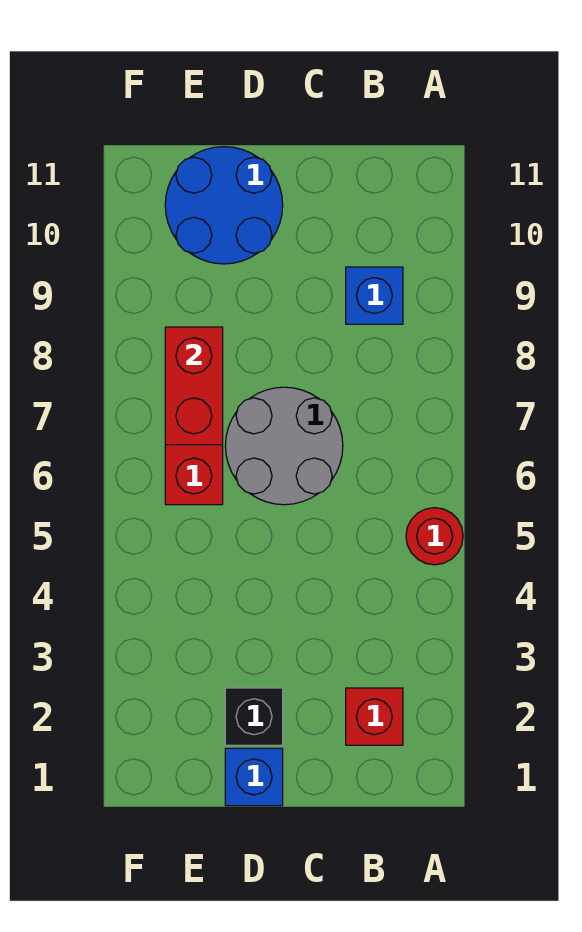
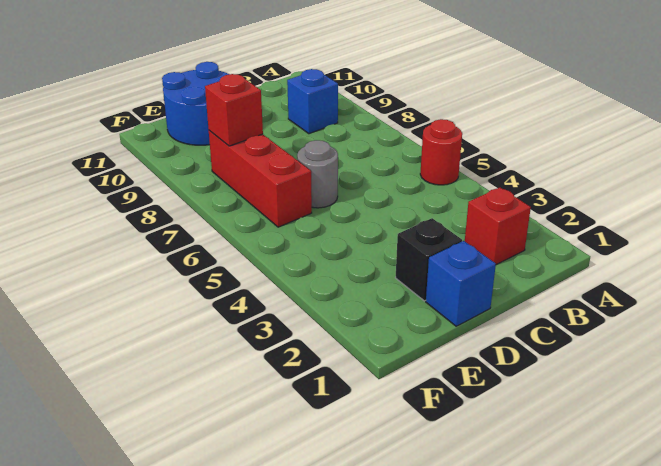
grey 2x2 round brick [225,387,343,505] -> grey 1x1 round brick [297,140,338,208]
red 1x2 brick [165,327,223,445] -> red 1x1 brick [205,74,263,146]

